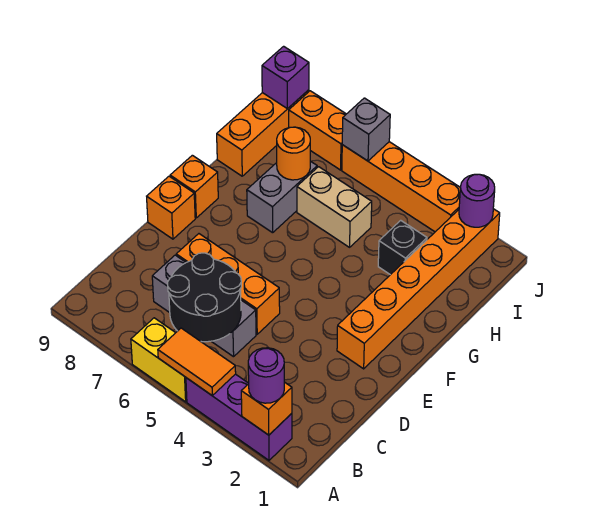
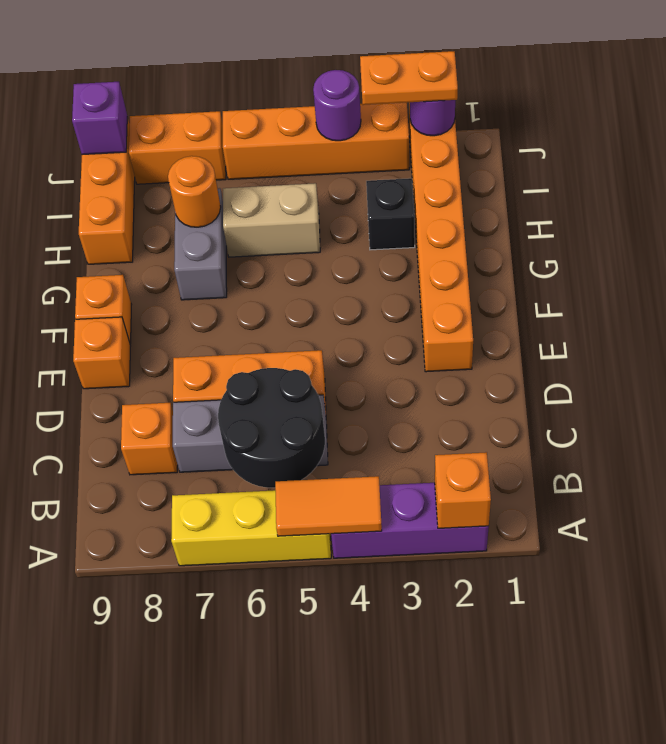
purple 1x1 round brick [248,348,284,403] -> purple 1x1 round brick moved to [313,70,361,141]
yellow 1x2 brick [131,318,187,402] -> yellow 1x3 brick [171,490,331,566]
none -> orange 1x1 brick [121,403,178,475]
none -> orange 1x2 plate [360,51,458,105]
grey 1x1 brick [342,98,390,161] -> none

